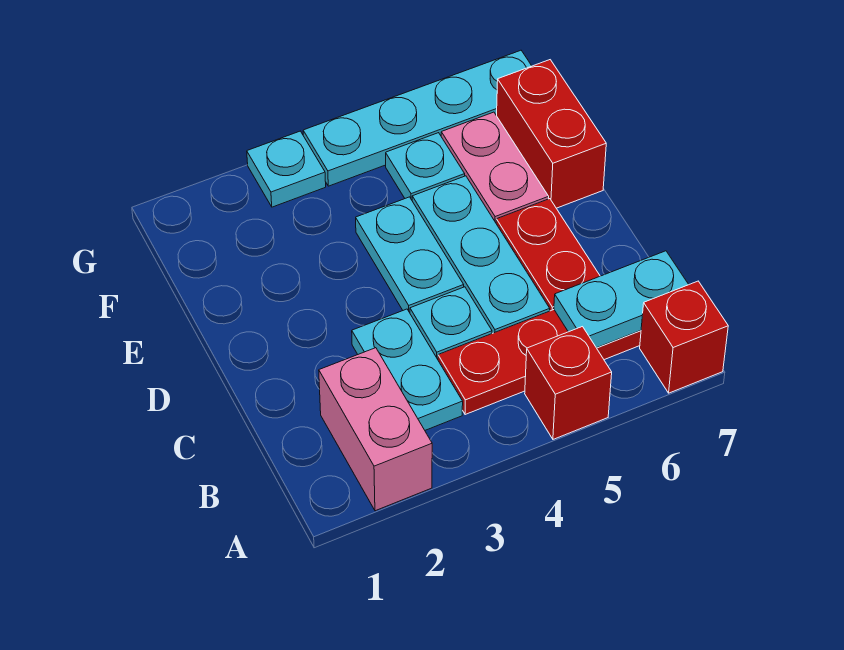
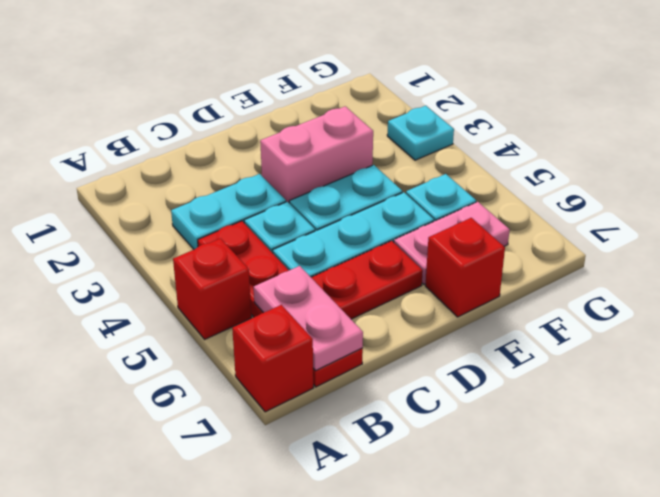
pink 1x2 brick [319,348,432,511] -> pink 1x2 brick moved to [260,106,373,204]
cyan 1x2 plate [554,251,689,348] -> pink 1x2 plate [254,266,363,370]
red 1x2 brick [497,60,606,208] -> red 1x1 brick [425,218,505,317]
cyan 1x4 plate [303,50,531,186] -> none

